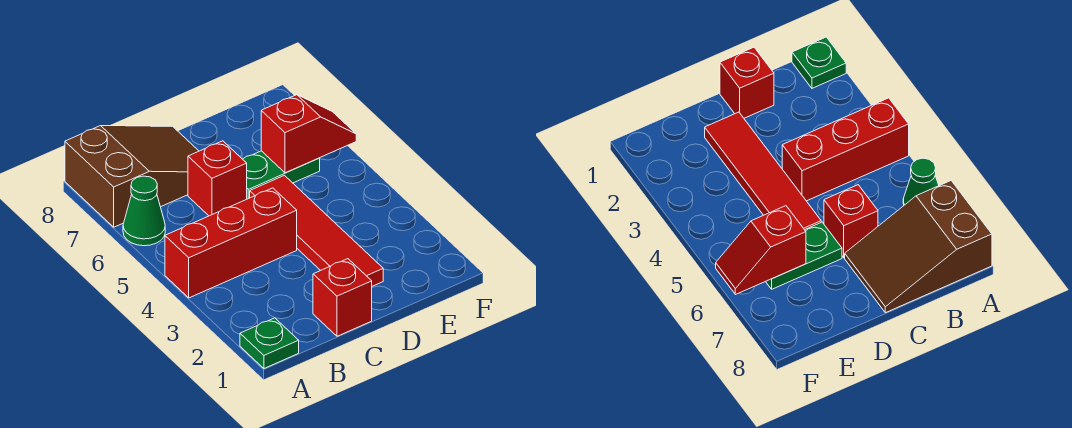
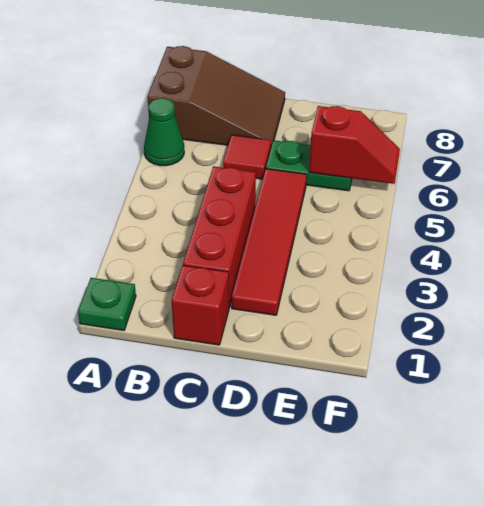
red 1x3 brick [165,188,297,298] -> red 1x3 brick turned to [183,166,256,308]
red 1x1 brick [188,141,247,216] -> red 1x1 tile [223,135,271,179]

